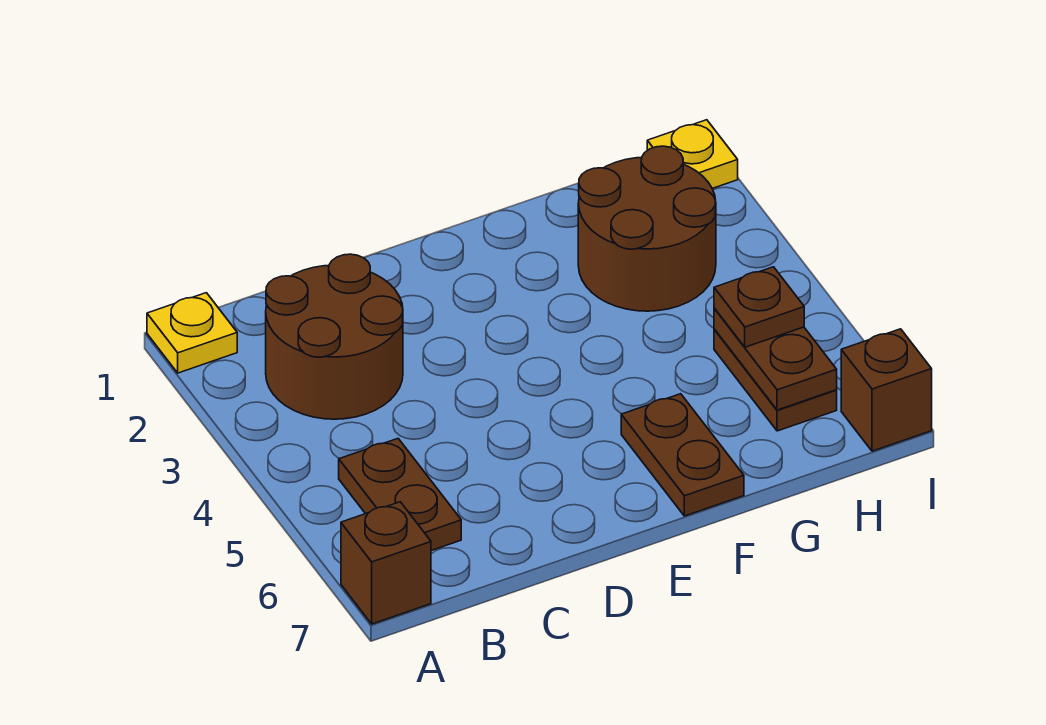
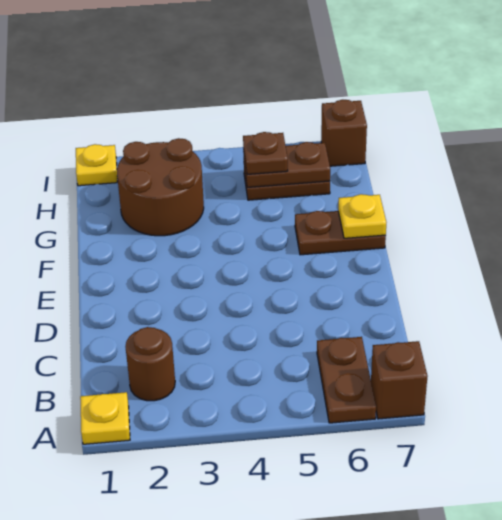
brown 2x2 round brick [266,254,403,419] -> brown 1x1 round brick [125,327,175,401]
brown 1x2 plate [339,439,461,551] -> brown 1x2 plate turned to [317,337,376,423]
none -> yellow 1x1 plate [338,194,386,238]

